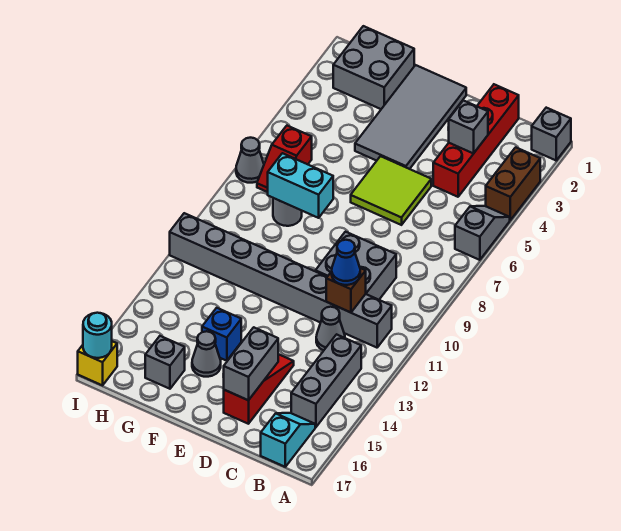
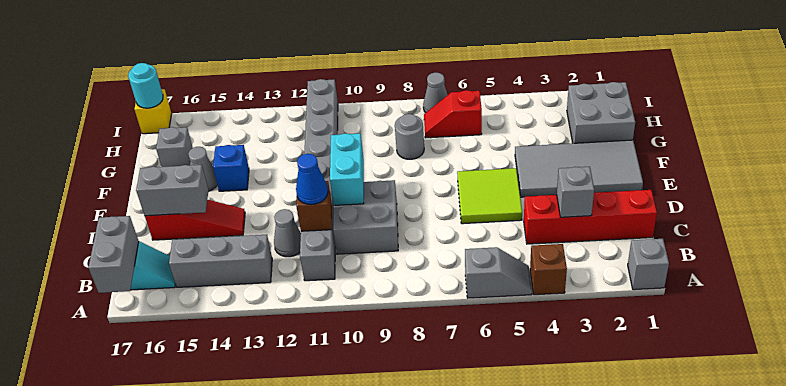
brown 1x2 brick [486,147,540,220] -> brown 1x1 brick [530,244,567,295]
none -> grey 1x2 brick [88,216,139,293]
cyan 1x2 brick [268,153,333,218] -> cyan 1x2 brick moved to [330,133,364,205]

